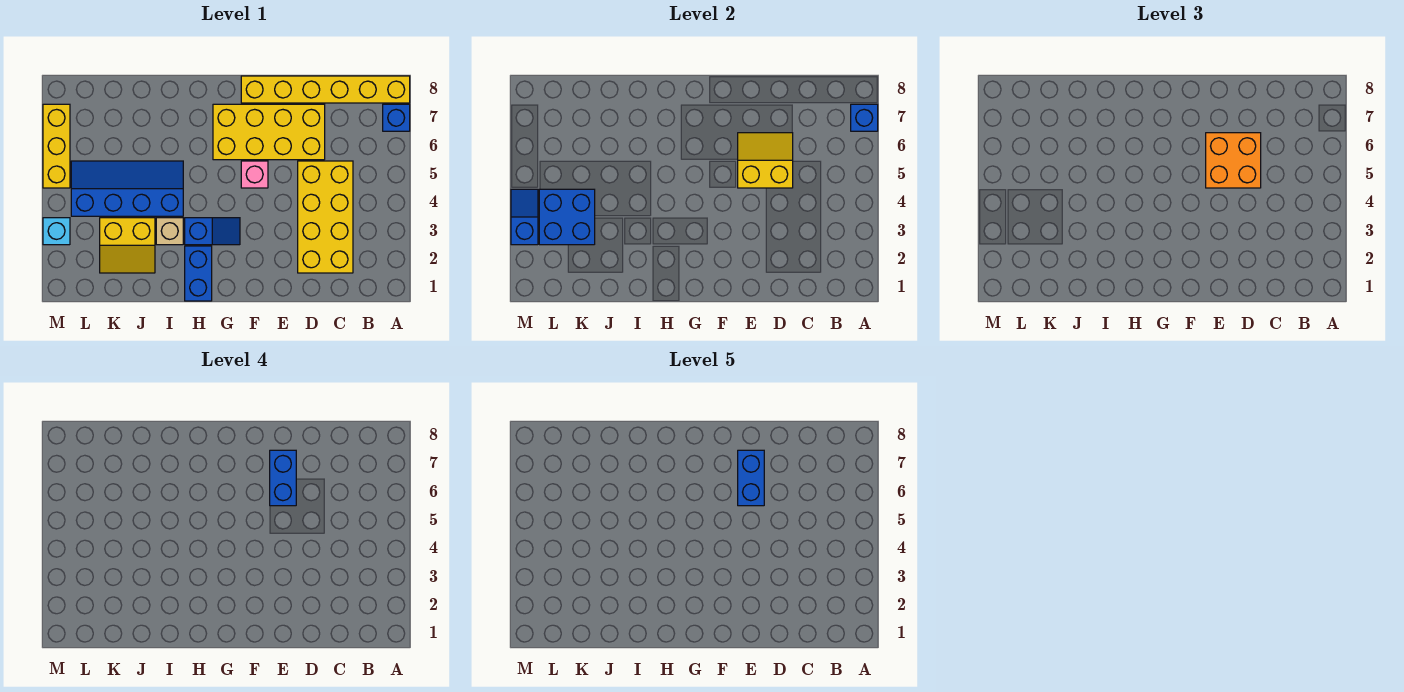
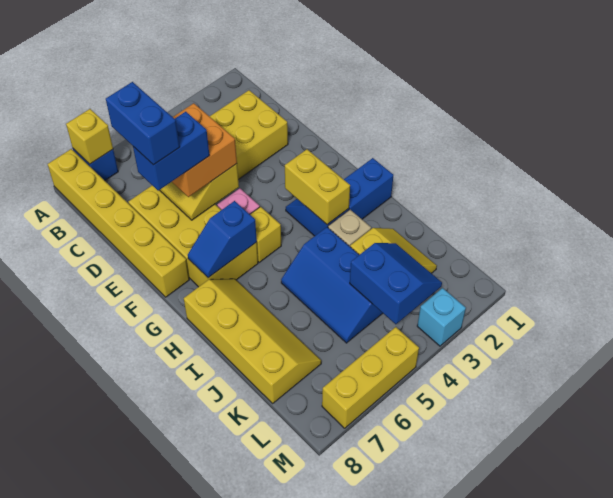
blue 1x1 brick [851,104,878,131] -> yellow 1x1 brick [66,109,113,164]
blue 1x2 brick [738,450,764,506] -> blue 1x2 brick turned to [106,82,180,165]
none -> yellow 1x2 brick [285,149,350,225]
none -> yellow 1x1 brick [250,207,281,262]
none -> yellow 2x4 slope [184,279,321,403]
blue 2x4 slope [71,161,183,216] -> blue 2x3 slope [281,227,383,343]
blue 2x2 brick [539,189,595,245] -> blue 2x2 slope [350,243,442,324]
blue 1x2 slope [511,189,538,245] -> blue 1x2 slope moved to [188,201,257,278]

